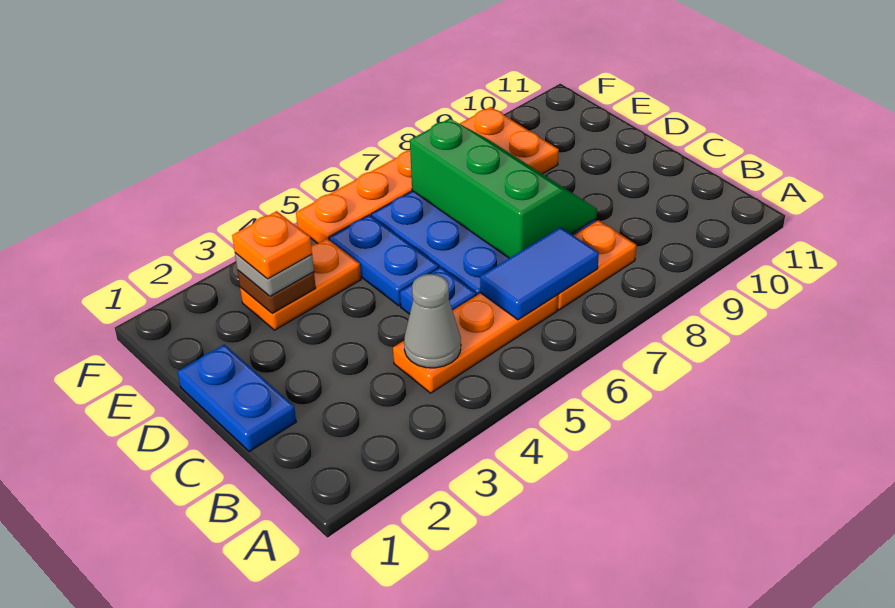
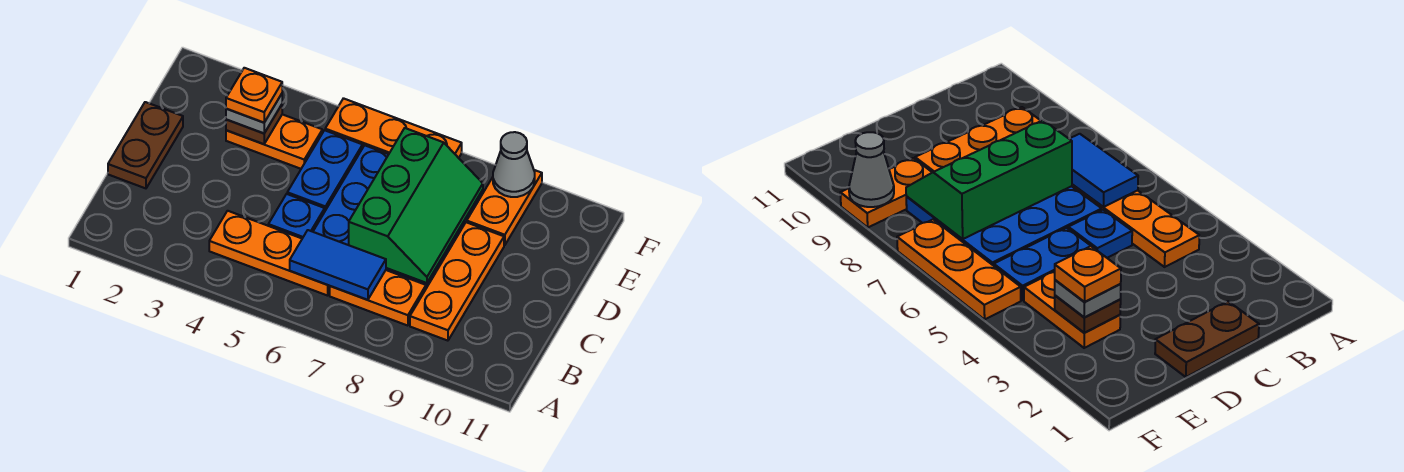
grey 1x1 cone [404,274,461,368] -> grey 1x1 cone moved to [493,132,535,197]
none -> orange 1x3 plate [410,222,504,341]
blue 1x2 plate [178,344,296,452] -> brown 1x2 plate [108,102,183,188]

